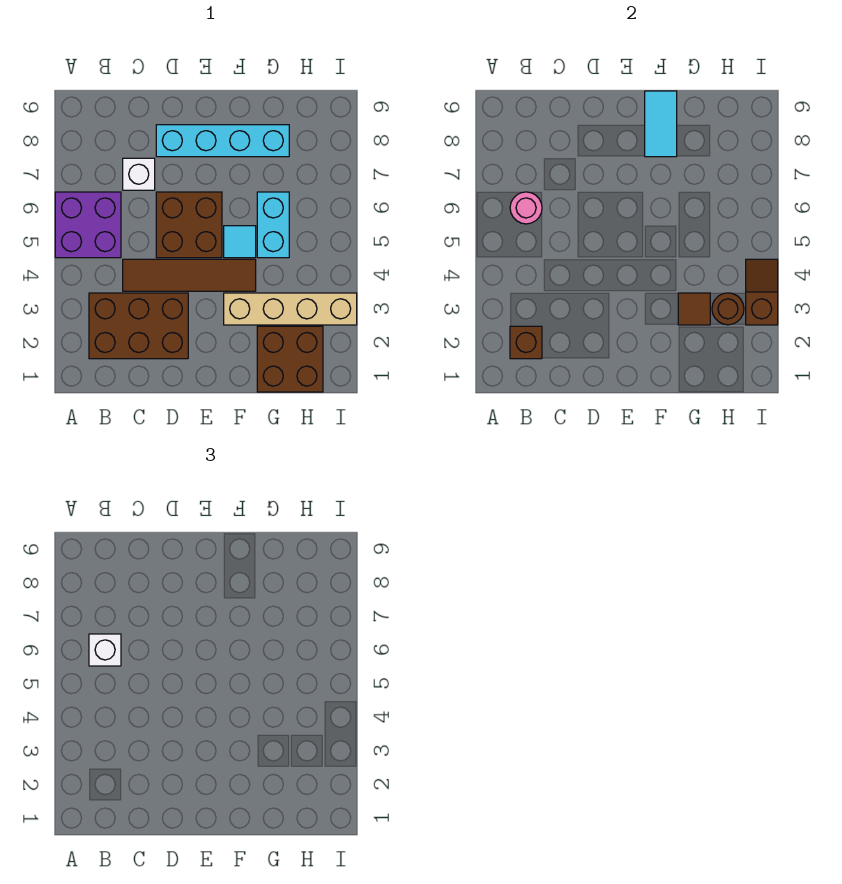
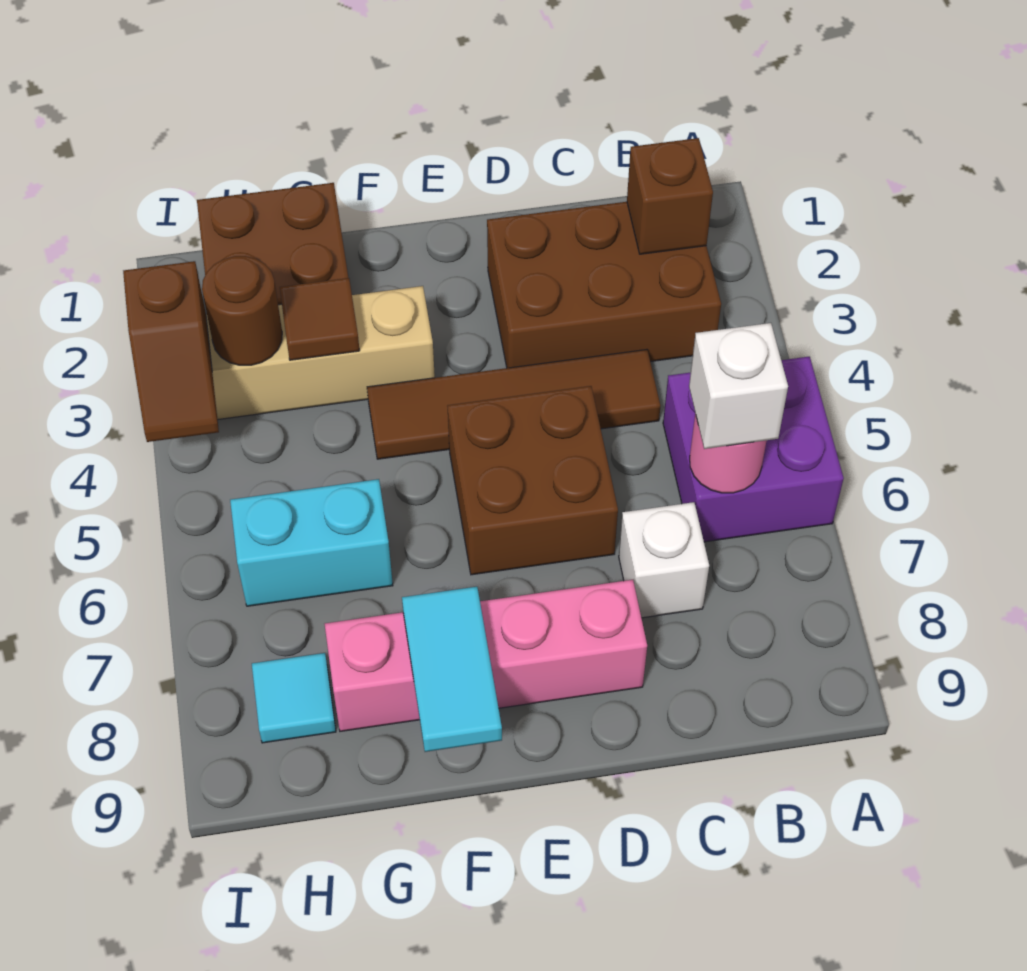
cyan 1x4 brick [156,125,289,157] -> pink 1x4 brick [325,580,647,731]
cyan 1x1 tile [224,226,256,258] -> cyan 1x1 tile moved to [252,653,336,743]
cyan 1x2 brick [257,192,289,258] -> cyan 1x2 brick turned to [230,479,393,606]

